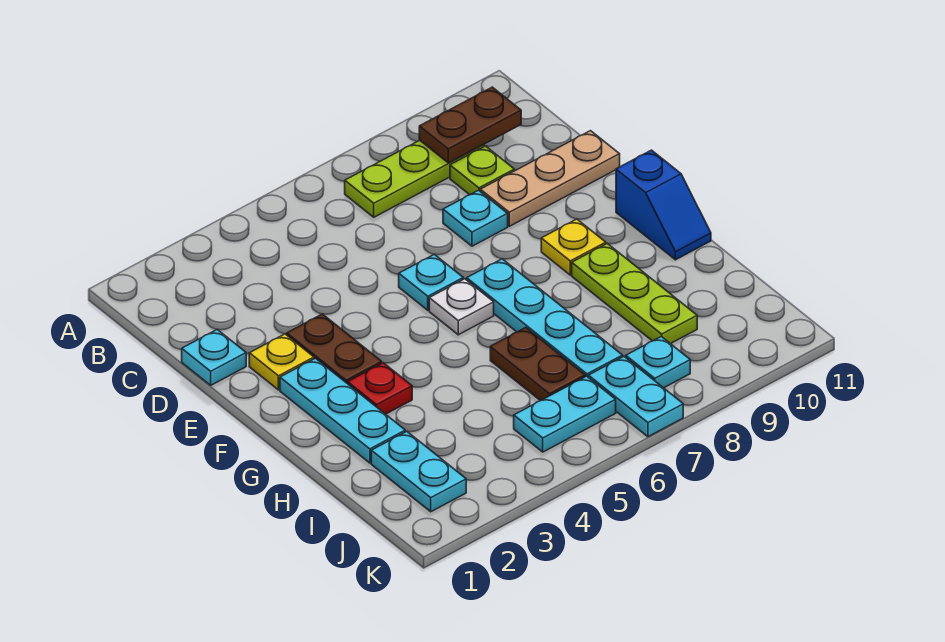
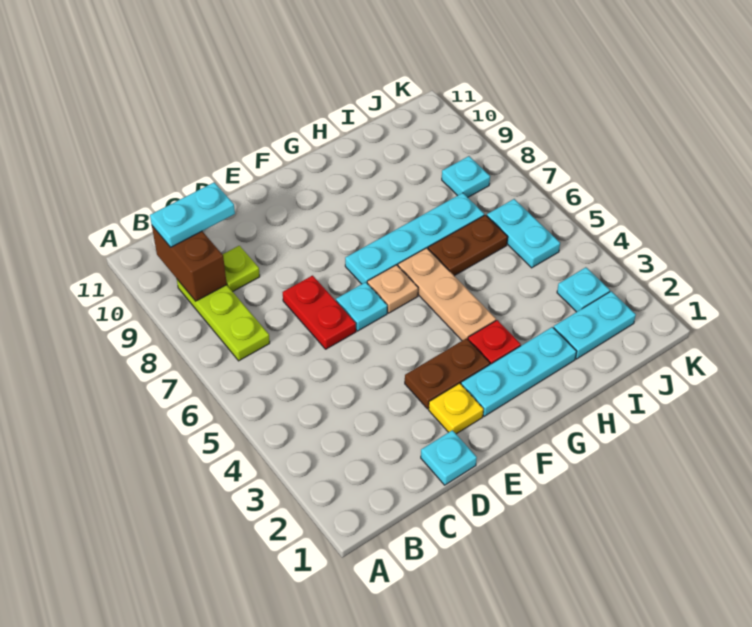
brown 1x2 plate [419,87,521,163] -> brown 1x2 brick [152,226,227,301]
none -> red 1x2 plate [283,276,356,349]
cyan 1x1 plate [443,190,508,246] -> cyan 1x1 plate moved to [557,267,610,312]
tan 1x3 plate [480,131,620,226] -> tan 1x3 plate moved to [398,248,496,341]
white 1x1 plate [429,279,494,335] -> tan 1x1 plate [367,265,418,313]
yellow 1x1 plate [541,219,606,275] -> none
blue 1x2 slope [616,150,711,260] -> none
lime 1x3 plate [572,243,697,344] -> none
cyan 1x2 plate [588,356,683,437] -> cyan 1x2 plate moved to [150,182,235,247]

